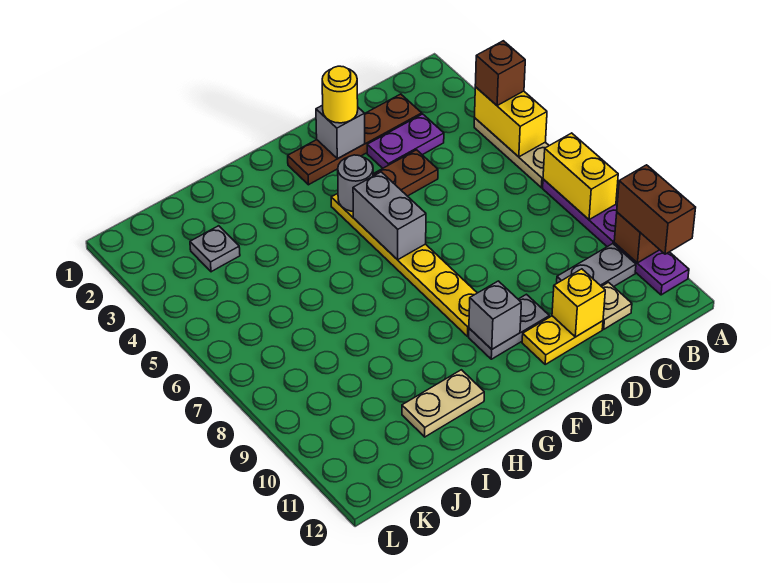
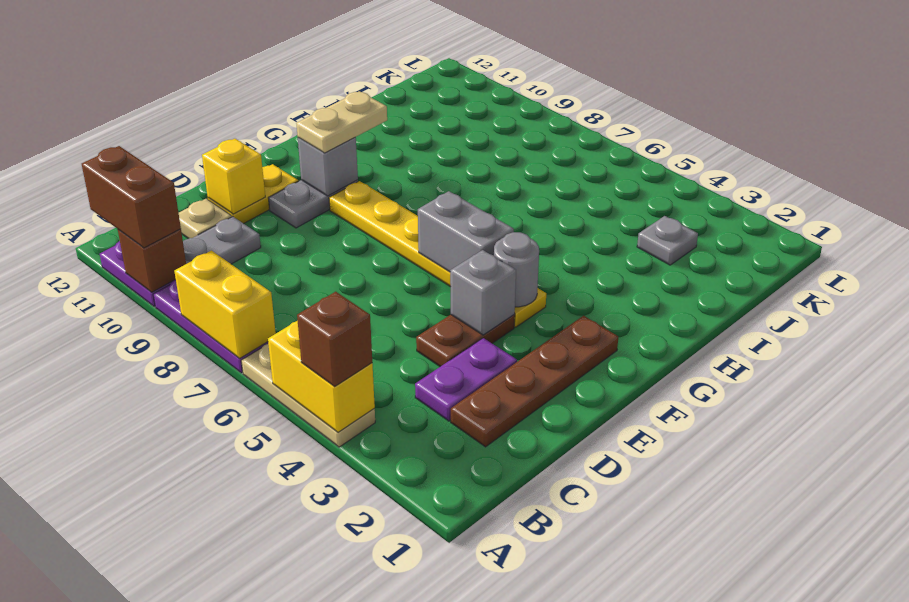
grey 1x1 brick [316,105,365,159] -> grey 1x1 brick moved to [450,250,516,335]
yellow 1x1 round brick [322,66,358,123] -> none
tan 1x2 plate [402,370,484,437] -> tan 1x2 plate moved to [296,91,387,153]

